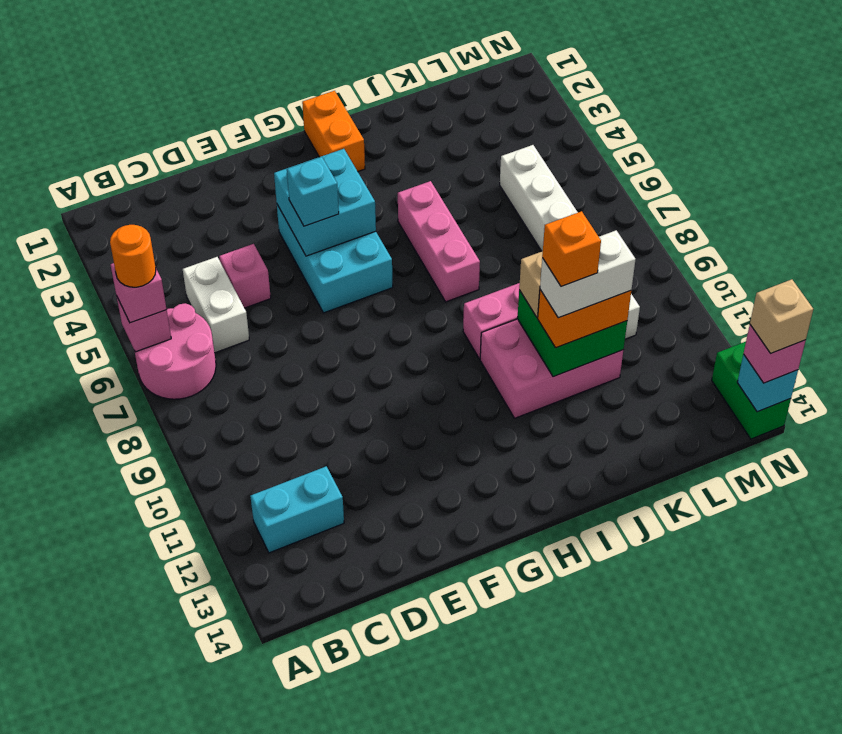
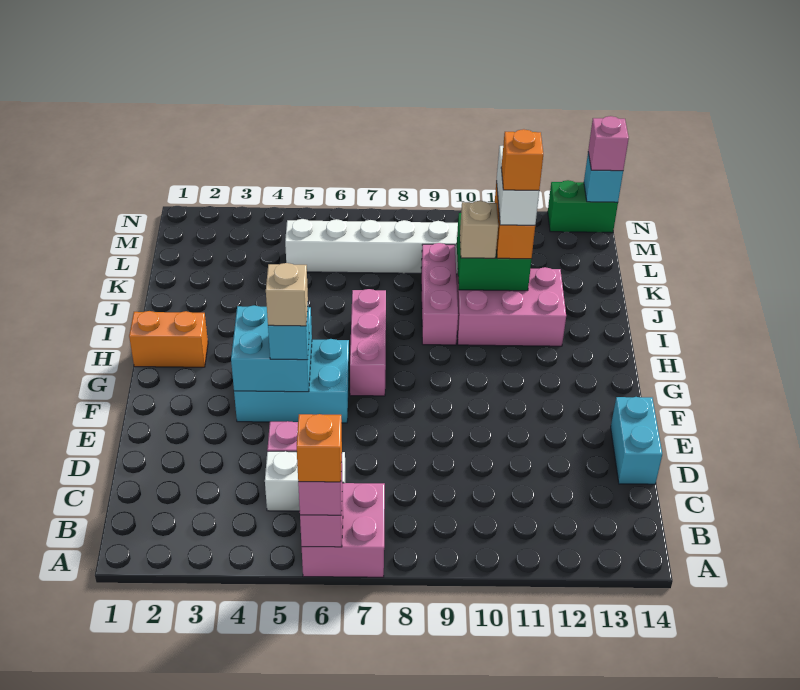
pink 2x2 round brick [135,303,216,399] -> pink 2x2 brick [302,483,385,577]
orange 1x1 round brick [110,225,156,287] -> orange 1x1 brick [297,414,342,482]
cyan 1x2 brick [251,466,344,553] -> cyan 1x2 brick moved to [611,397,662,484]
pink 1x3 brick [398,181,480,302] -> pink 1x3 brick turned to [350,289,386,396]
pink 2x3 brick [480,319,623,418] -> pink 2x3 brick turned to [457,267,566,346]
tan 1x1 brick [750,279,813,353] -> tan 1x1 brick moved to [266,263,308,326]

